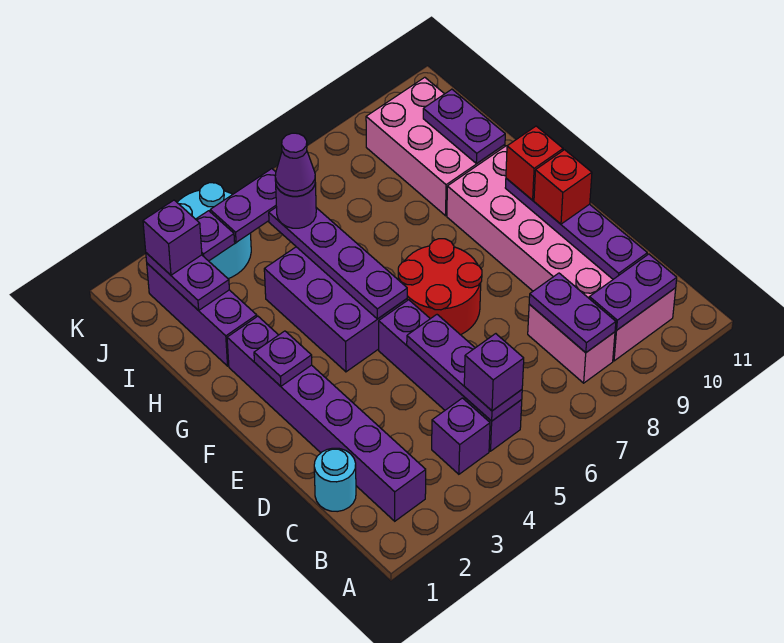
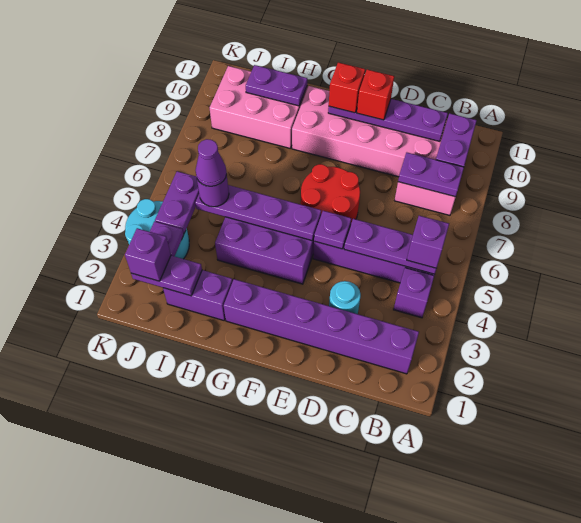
cyan 1x1 round brick [314,448,356,512] -> cyan 1x1 round brick moved to [329,281,361,314]
purple 1x1 plate [254,331,312,386] -> purple 1x1 plate moved to [314,211,351,249]
purple 1x3 brick [147,263,257,366] -> purple 1x2 brick [163,270,233,320]

